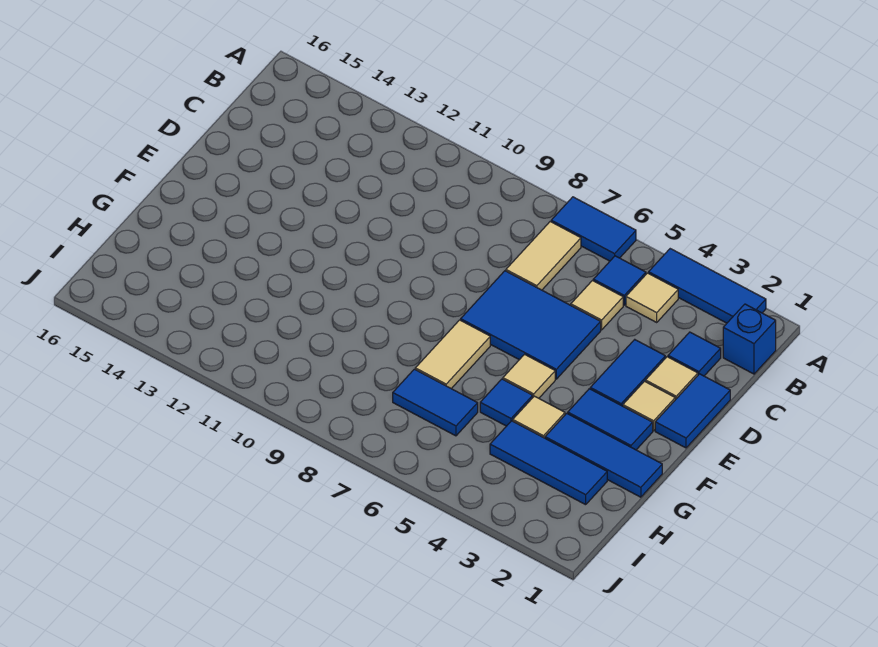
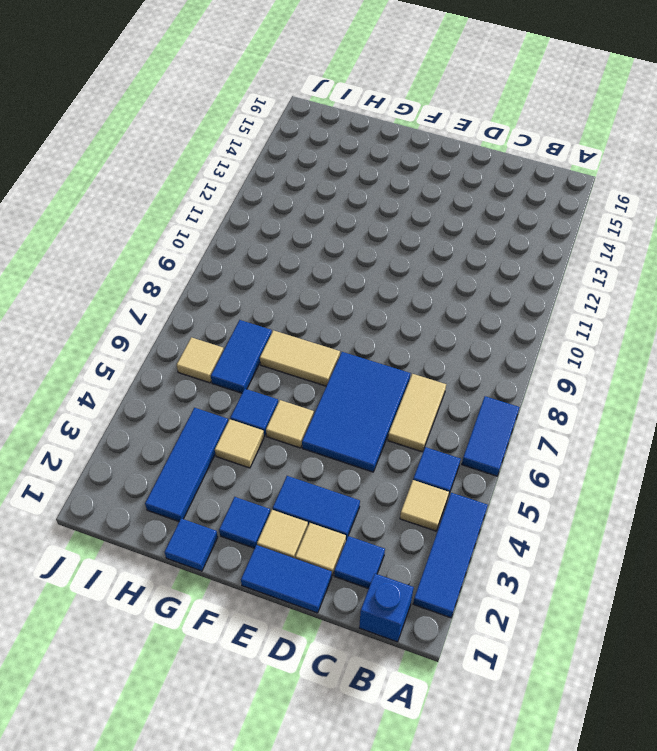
tan 1x2 tile [506,222,581,290] -> tan 1x2 tile turned to [388,374,446,452]
tan 1x1 tile [571,281,623,330] -> tan 1x1 tile moved to [177,337,224,383]
blue 1x2 tile [568,389,653,450] -> blue 1x1 tile [219,497,270,548]
blue 1x3 tile [545,413,662,497] -> blue 1x1 tile [164,518,218,571]

